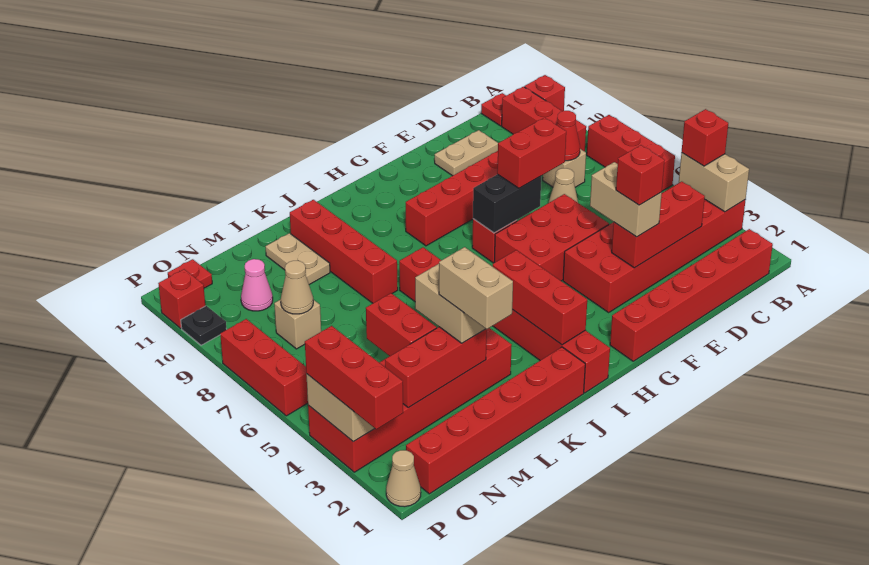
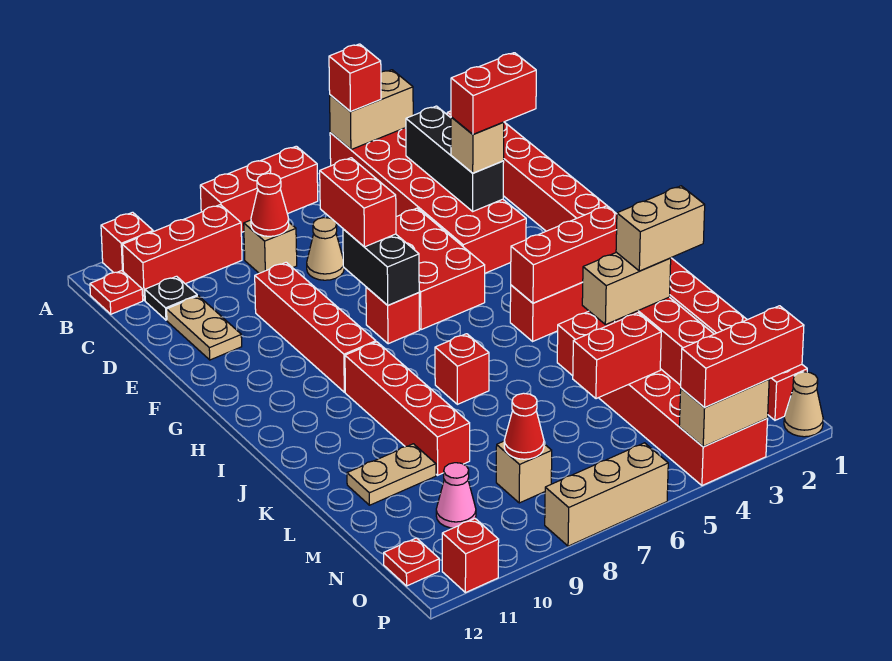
red 1x3 brick [612,182,705,268] -> black 1x3 brick [406,106,504,211]
tan 1x2 brick [590,162,662,237] -> tan 1x1 brick [451,117,504,173]
red 1x1 brick [616,145,665,205] -> red 1x2 brick [451,53,536,134]
red 1x4 brick [290,200,398,303] -> red 1x4 brick turned to [345,342,470,475]
tan 1x1 cone [281,261,313,314] -> red 1x1 cone [504,393,544,459]
red 1x3 brick [220,319,308,416] -> tan 1x3 brick [545,443,668,546]
black 1x1 plate [181,306,227,345] -> black 1x1 plate moved to [145,276,197,320]

